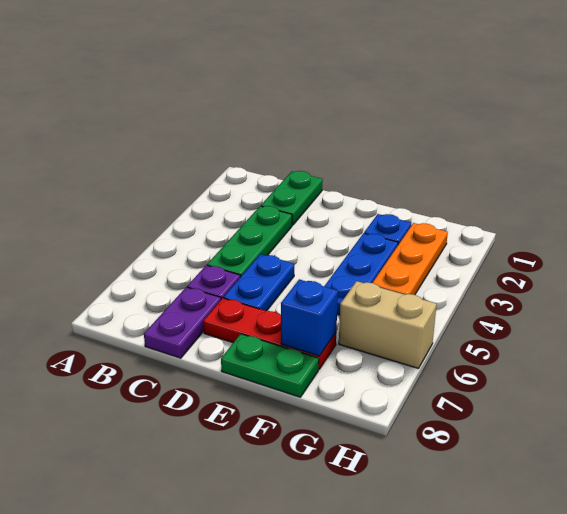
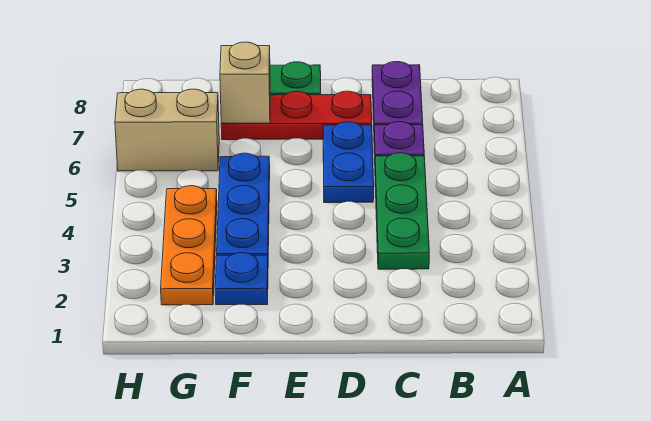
green 1x2 plate [261,171,323,225] -> none
blue 1x1 brick [281,279,338,356] -> tan 1x1 brick [220,42,270,123]

